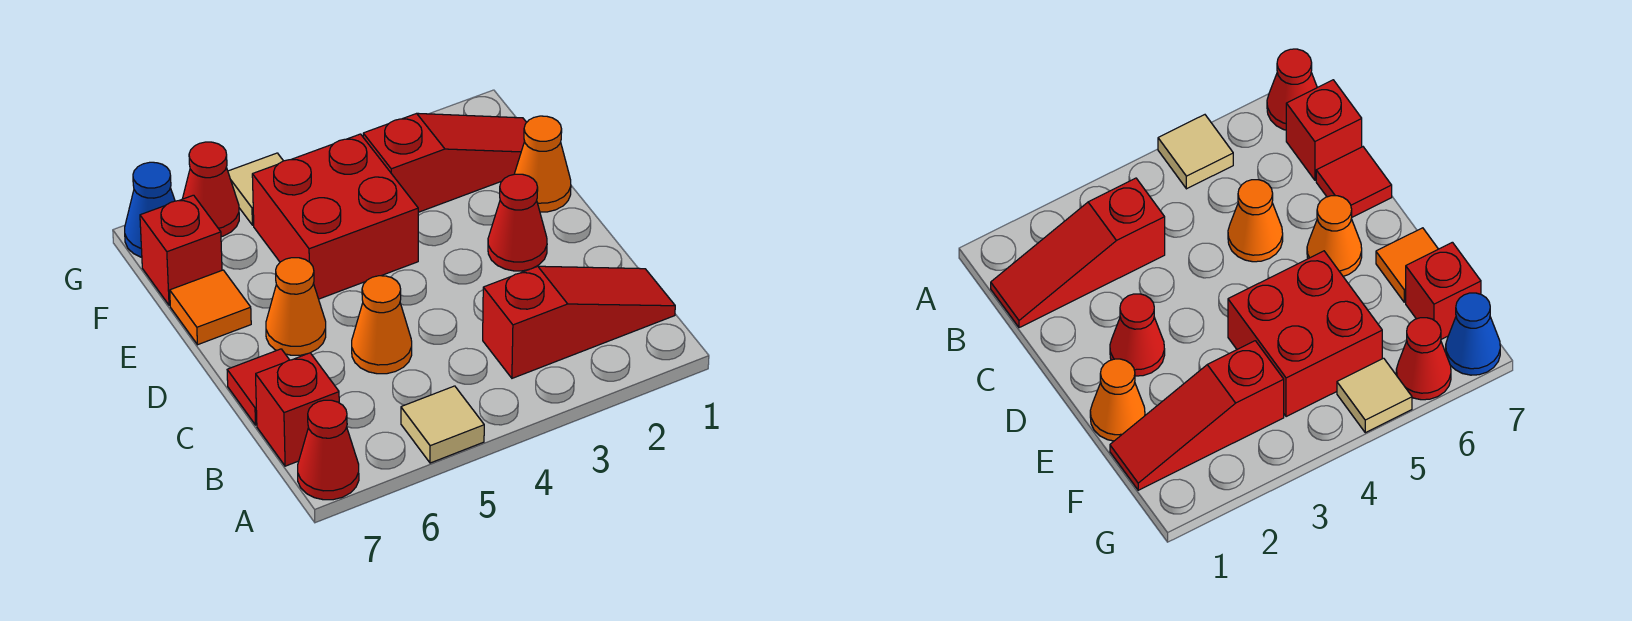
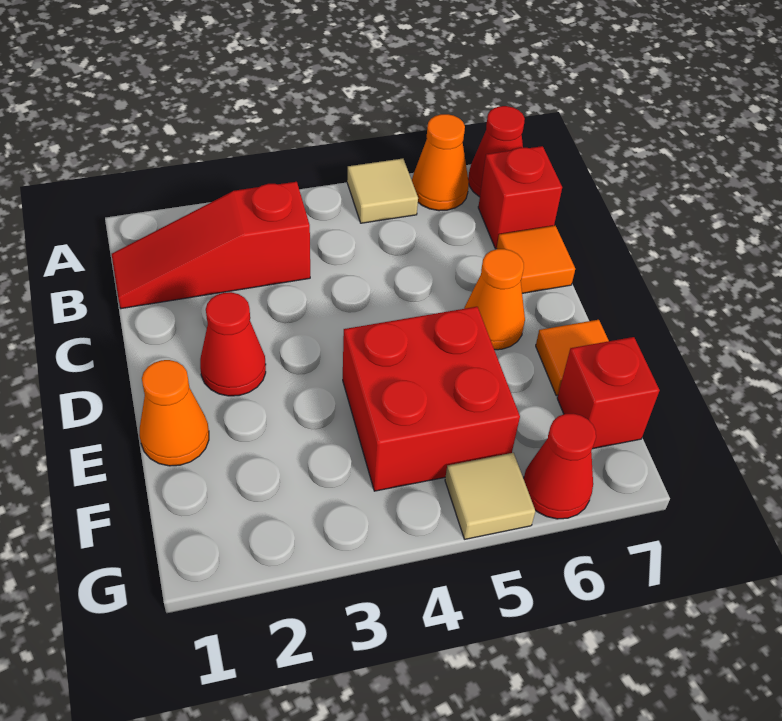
orange 1x1 cone [352,276,412,374] -> orange 1x1 cone moved to [412,114,469,211]
red 1x1 tile [227,349,289,425] -> orange 1x1 tile [497,226,575,293]
red 1x3 slope [363,113,527,212] -> none
blue 1x1 cone [125,162,175,257] -> none

